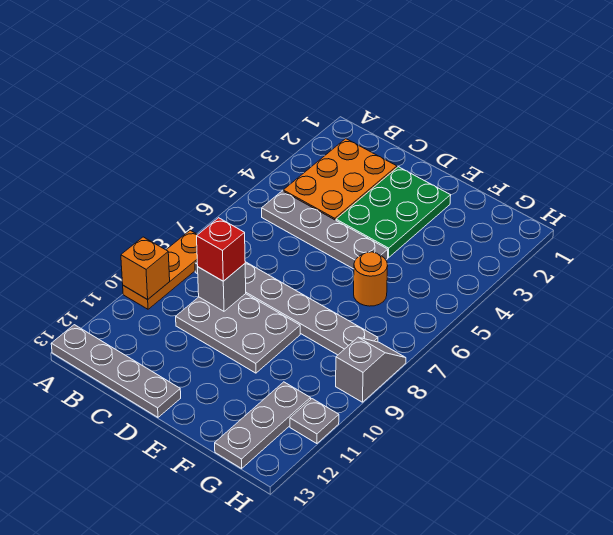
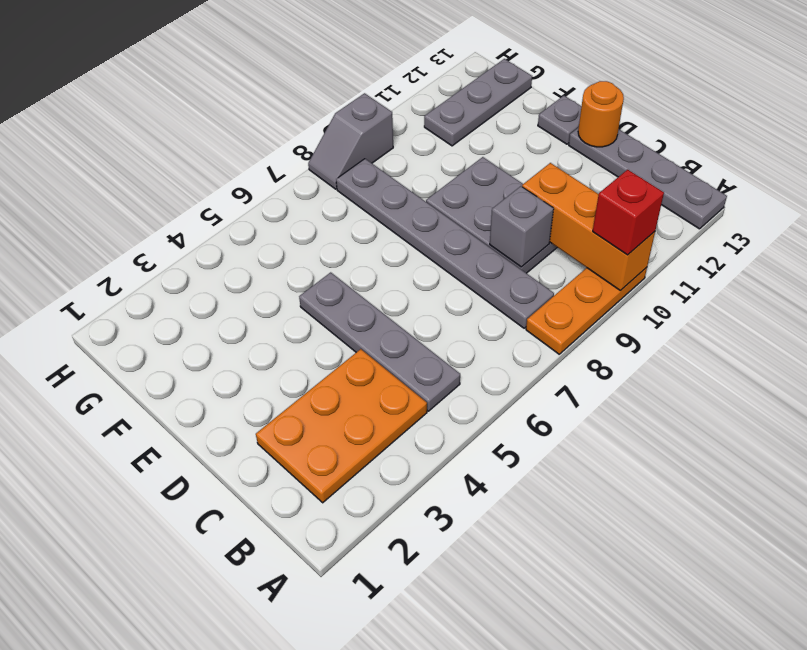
orange 1x1 brick [121,237,170,300] -> orange 1x3 brick [522,163,655,291]
red 1x1 brick [197,218,245,281] -> red 1x1 brick moved to [593,170,664,255]
green 2x3 plate [336,167,451,258] -> none
orange 1x1 round brick [354,252,388,306] -> orange 1x1 round brick moved to [578,81,624,147]
grey 1x1 plate [290,399,339,444] -> grey 1x1 plate moved to [538,96,582,144]

